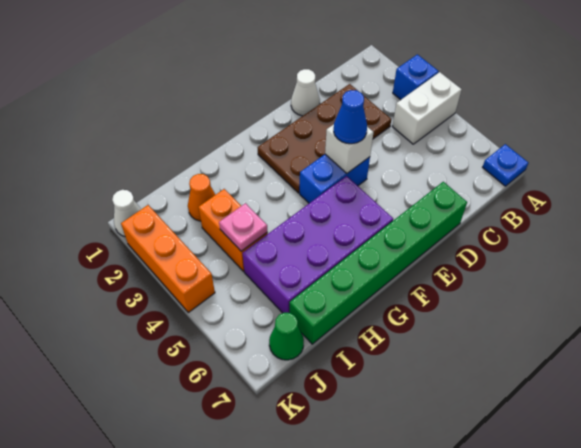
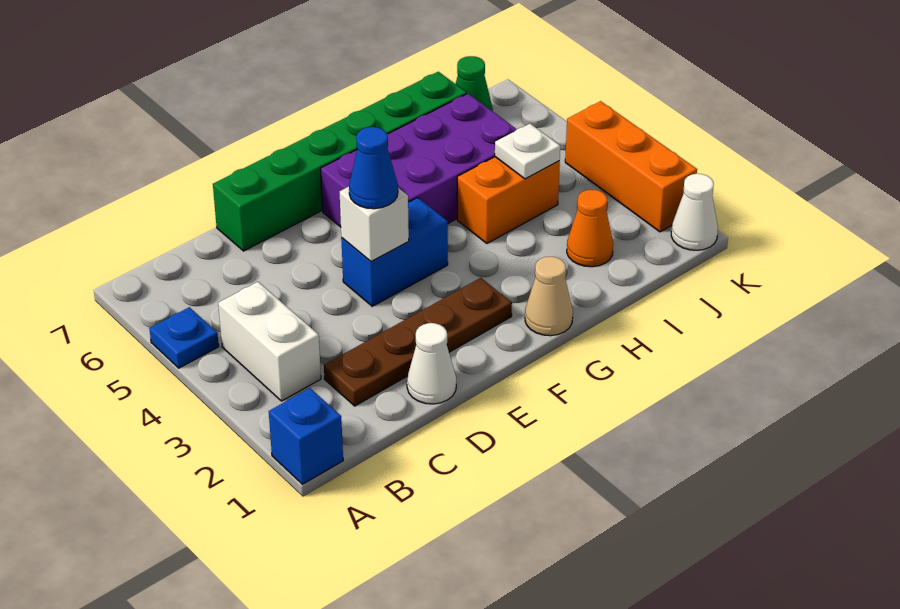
blue 1x1 brick [393,54,439,100] -> blue 1x1 brick moved to [269,388,343,484]
white 1x2 brick [392,72,462,144] -> white 1x2 brick turned to [218,282,321,401]
blue 1x1 plate [483,144,528,186] -> blue 1x1 plate moved to [149,307,219,368]
brown 2x4 plate [257,84,391,193] -> brown 1x4 plate [324,278,512,406]
none -> tan 1x1 cone [525,257,573,336]
orange 1x2 brick [199,189,268,271] -> orange 1x2 brick turned to [457,157,560,243]
pink 1x1 plate [219,203,267,251] -> white 1x1 plate [495,124,560,179]

